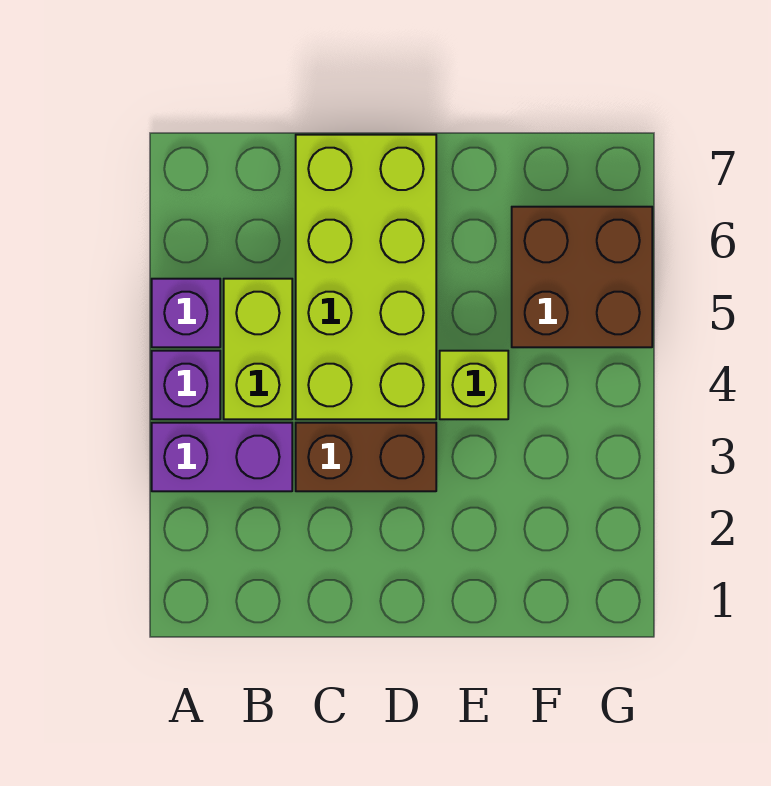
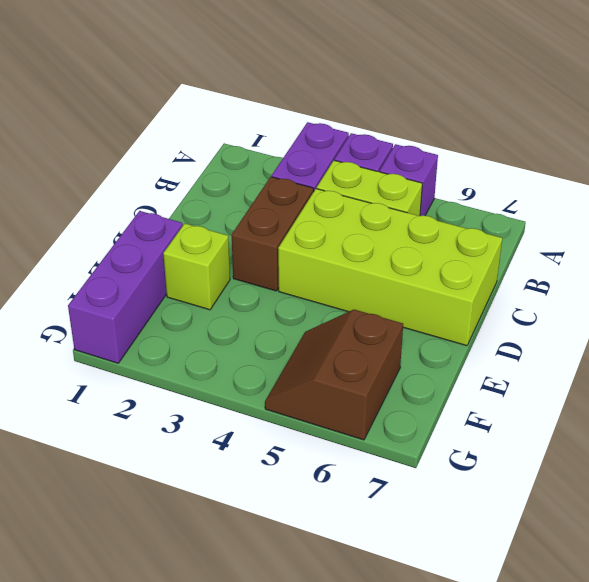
none -> purple 1x3 brick [68,211,183,363]
lime 1x1 brick [440,351,508,419] -> lime 1x1 brick moved to [163,224,230,310]
brown 2x2 brick [512,207,652,347] -> brown 2x2 slope [265,310,403,440]

